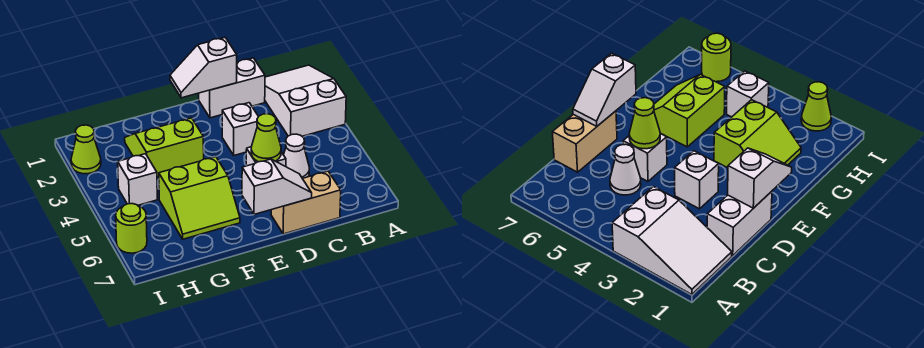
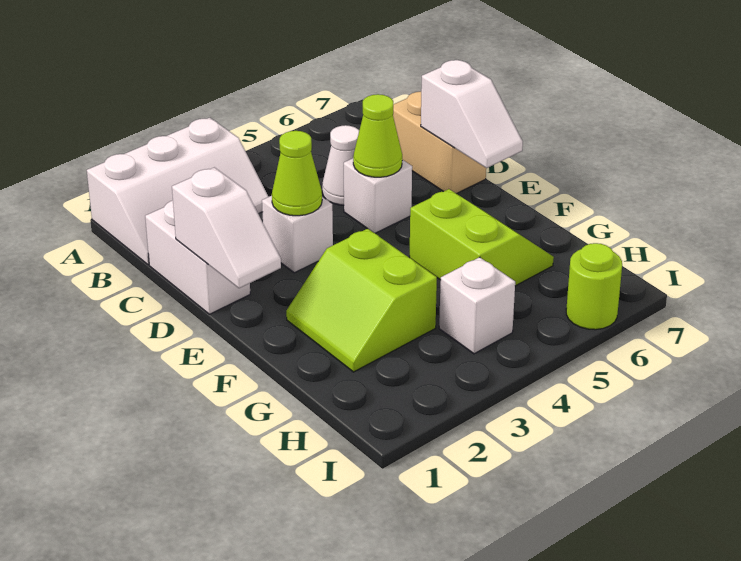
white 2x3 slope [265,65,346,136] -> white 2x3 slope turned to [87,118,269,265]
white 1x2 slope [242,159,312,214] -> white 1x2 slope turned to [421,60,523,168]
lime 1x1 cone [71,125,101,174] -> lime 1x1 cone moved to [272,131,322,216]

